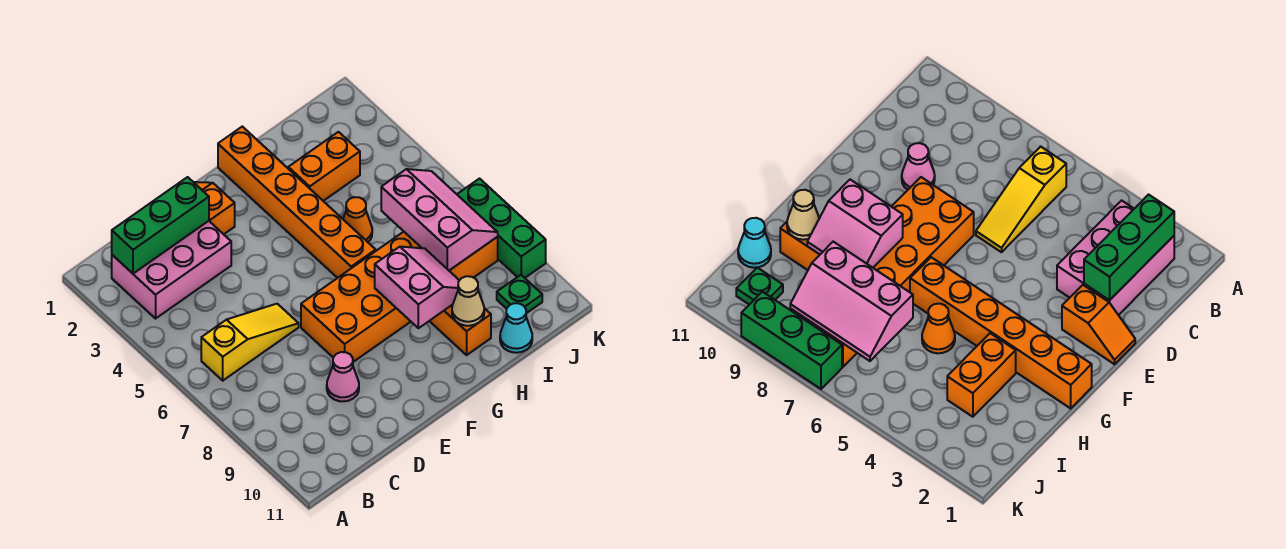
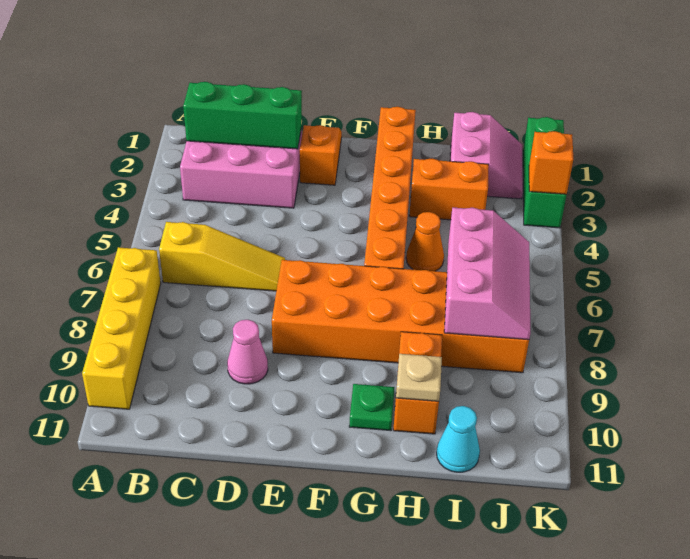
none -> yellow 1x4 brick [82,247,161,409]
pink 2x2 slope [375,247,459,328] -> pink 2x2 slope moved to [450,112,523,199]
tan 1x1 cone [452,276,484,326] -> tan 1x1 plate [396,354,442,401]
green 1x1 plate [497,275,542,313] -> green 1x1 plate moved to [349,384,395,431]
none -> orange 1x1 brick [529,131,573,194]
green 1x3 brick [457,179,546,278] -> green 1x3 brick moved to [523,117,566,228]

